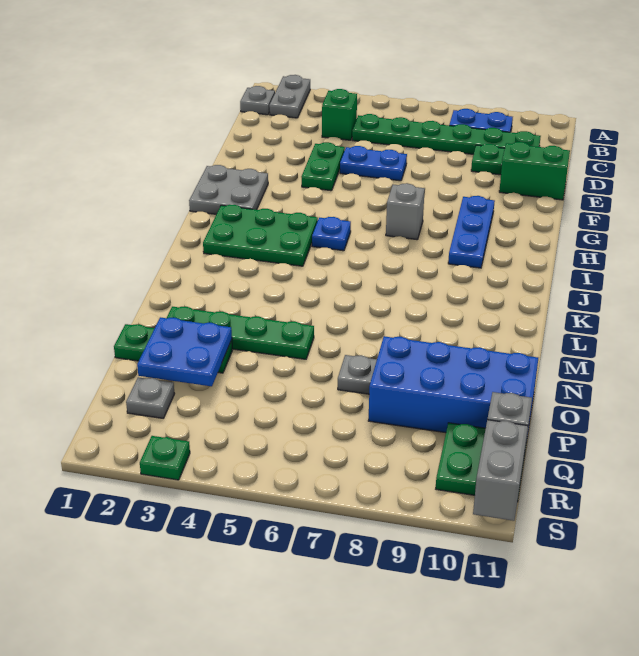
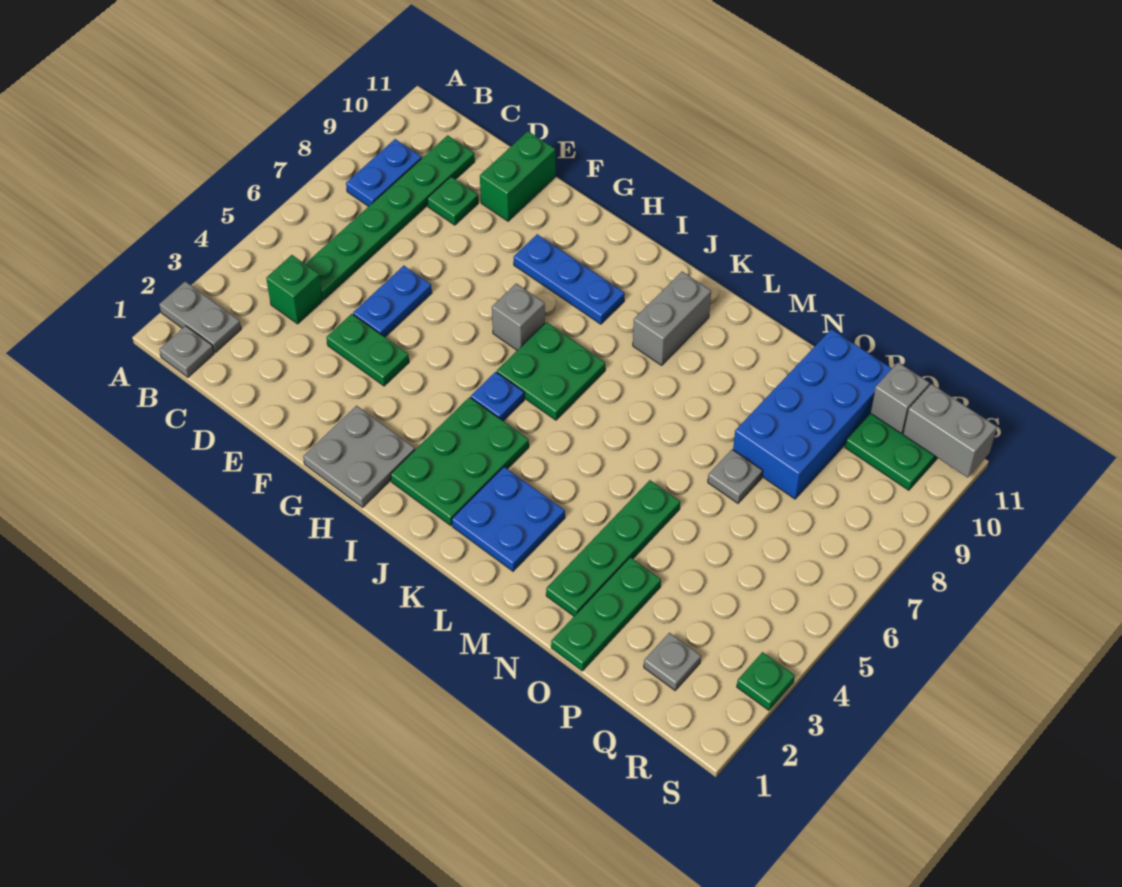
none -> green 2x2 plate [497,322,605,420]
none -> grey 1x2 brick [633,272,711,365]
blue 2x2 plate [137,317,232,386] -> blue 2x2 plate moved to [452,467,565,571]

